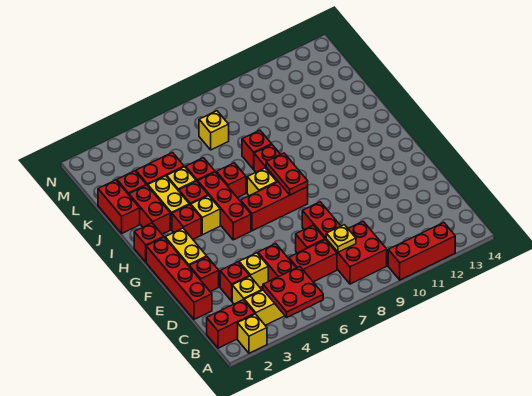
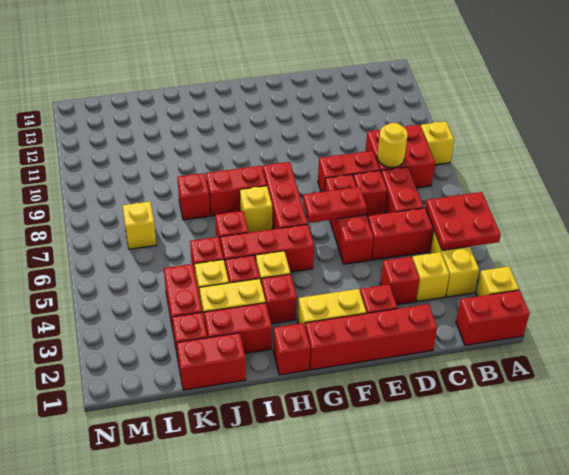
red 1x3 brick [388,223,455,280] -> red 1x3 brick moved to [325,174,373,264]
red 1x2 brick [207,300,255,348] -> red 1x2 brick turned to [456,290,530,345]
yellow 1x1 plate [326,225,356,252] -> yellow 1x1 round brick [377,123,408,167]
yellow 1x1 brick [239,253,268,287] -> yellow 1x1 brick moved to [421,121,454,165]
red 1x2 plate [266,153,308,195] -> red 1x2 plate moved to [303,187,367,223]

